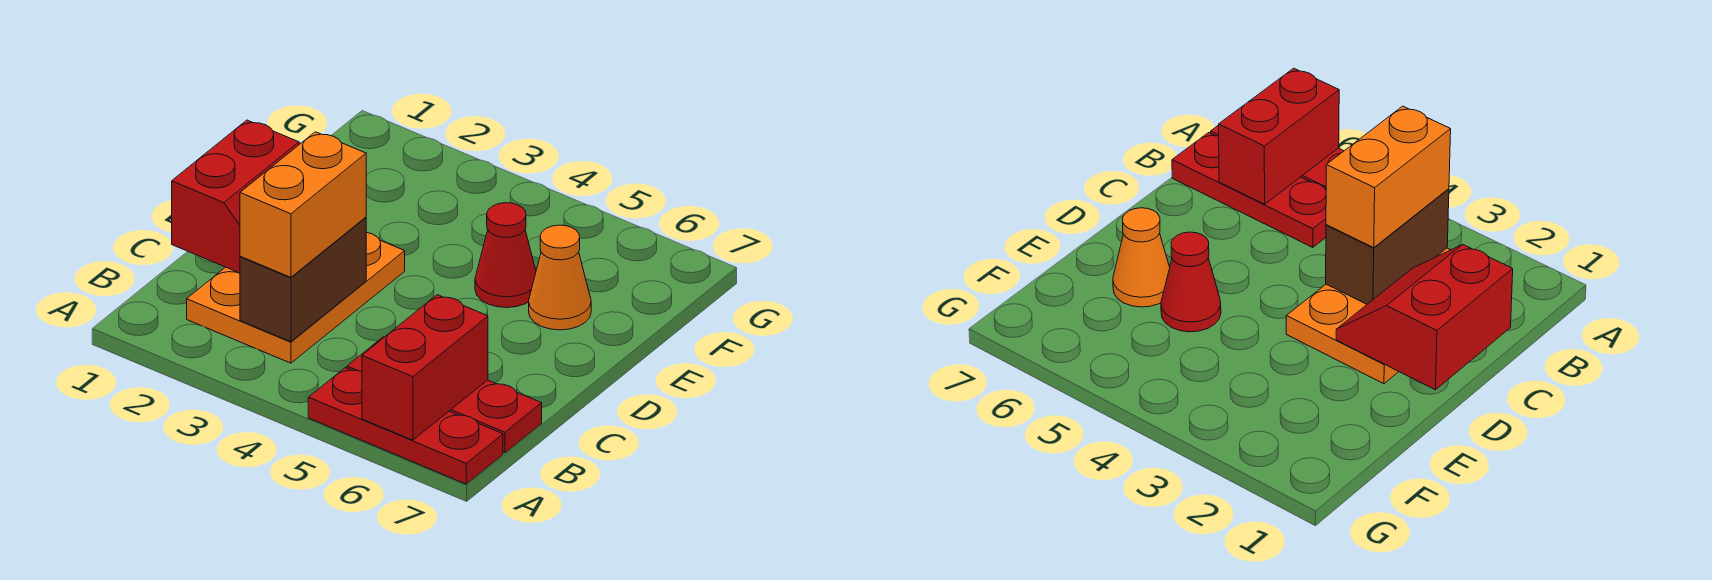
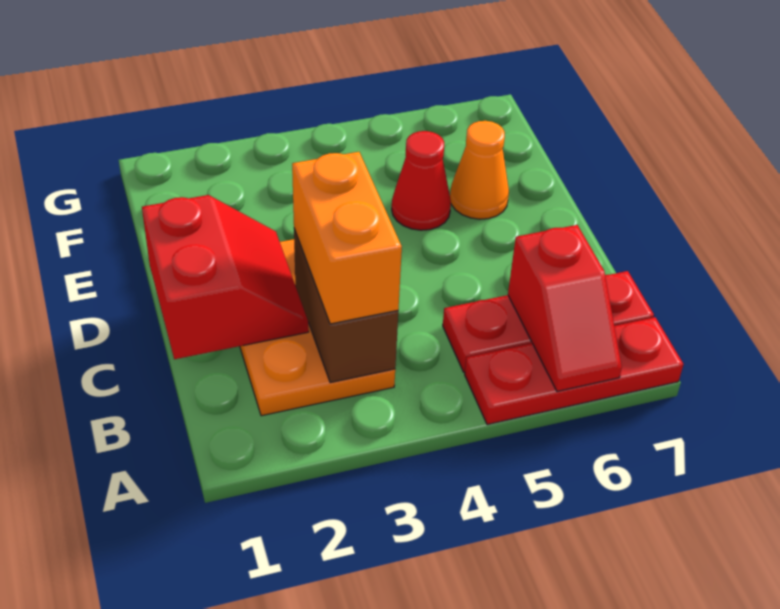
red 1x2 brick [362,295,488,440] -> red 1x2 slope [508,225,622,391]

